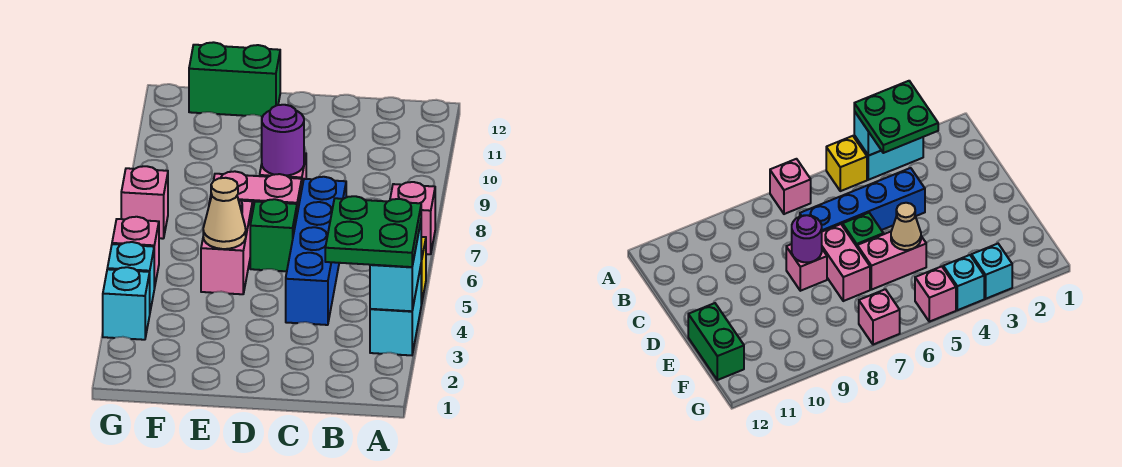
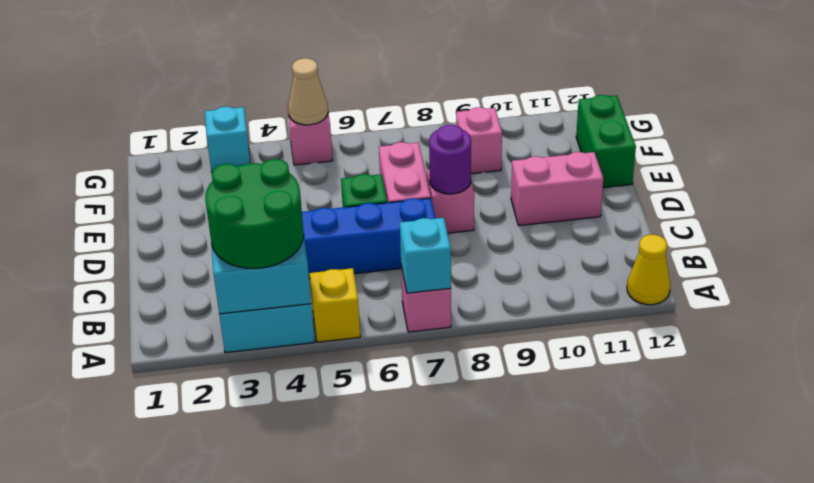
green 2x2 plate [325,196,421,267] -> green 2x2 round brick [205,159,304,269]
none -> yellow 1x1 cone [627,235,670,305]
pink 1x2 brick [201,199,253,294] -> pink 1x2 brick moved to [511,152,603,226]
tan 1x1 cone [203,178,246,249] -> tan 1x1 cone moved to [288,58,328,125]
cyan 1x1 brick [107,242,154,311] -> cyan 1x1 brick moved to [400,218,451,293]
pink 1x1 brick [121,166,168,239] -> pink 1x1 brick moved to [456,107,502,174]

